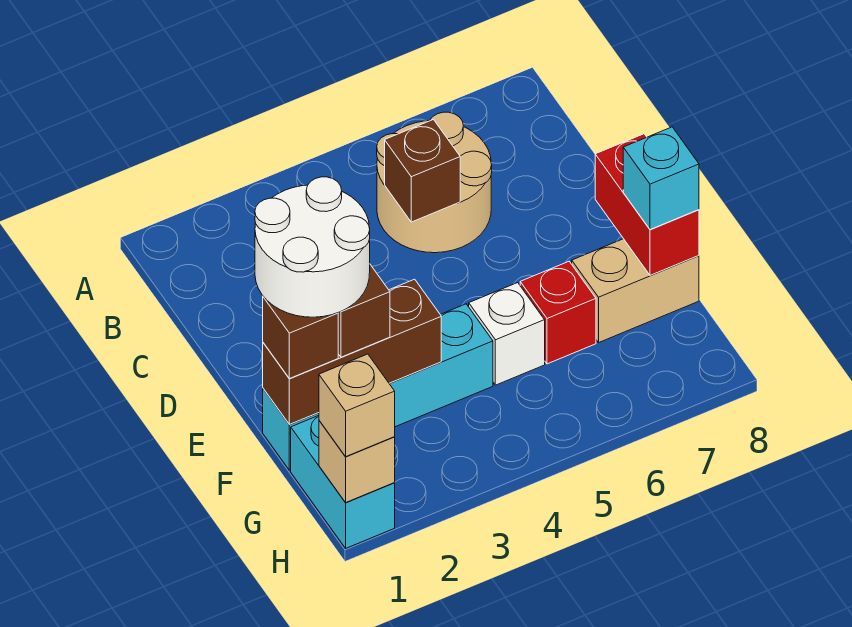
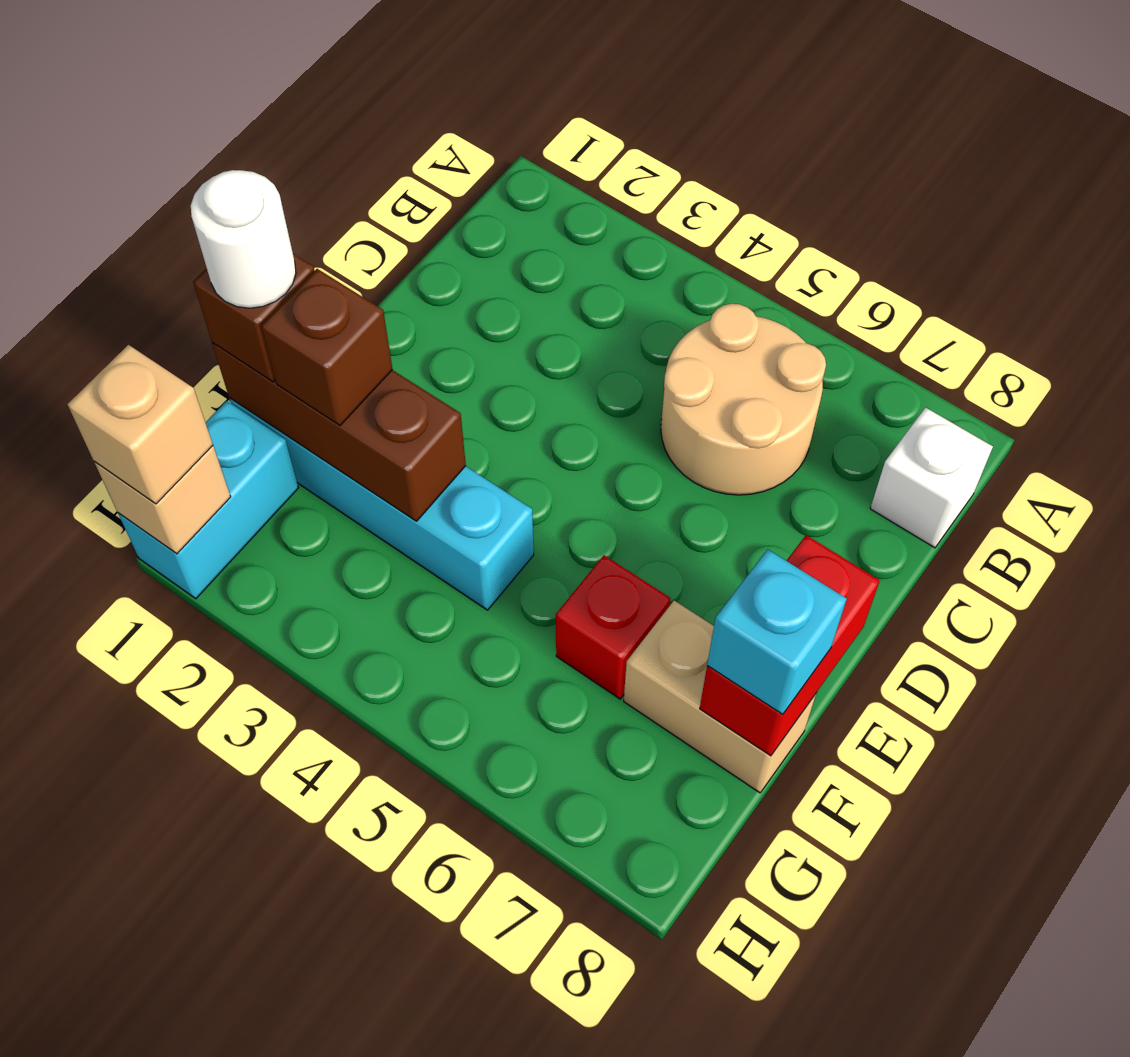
brown 1x1 brick [385,120,460,222] -> none
white 2x2 round brick [255,177,370,317] -> white 1x1 round brick [191,170,296,308]
white 1x1 brick [469,283,545,385] -> white 1x1 brick moved to [870,408,993,548]

